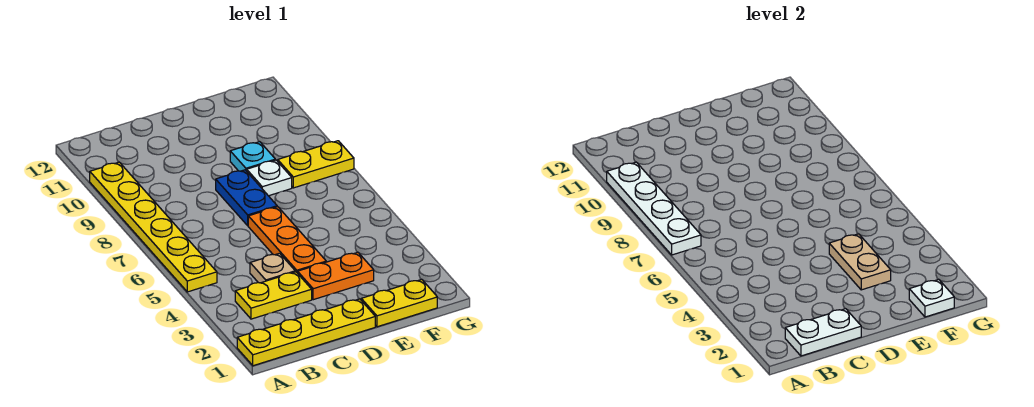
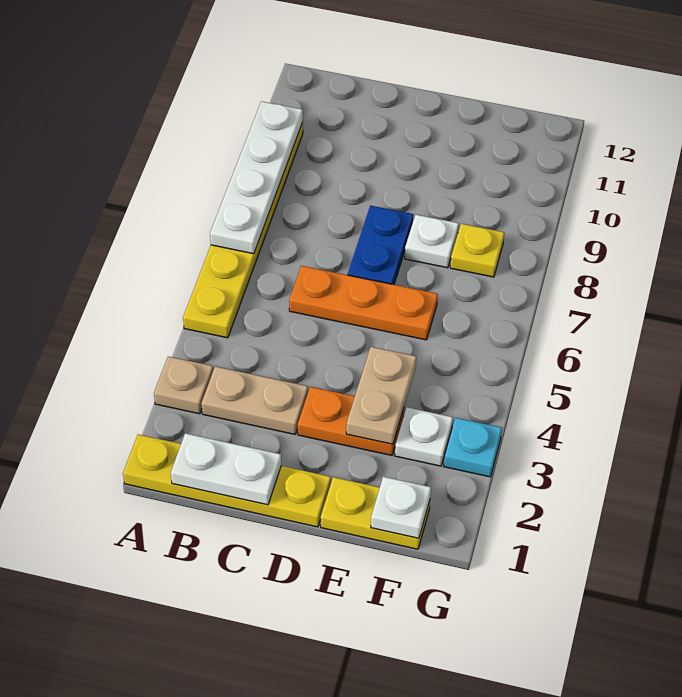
yellow 1x2 plate [235,272,312,319] -> tan 1x2 plate [202,366,308,434]
tan 1x1 plate [250,253,295,283] -> tan 1x1 plate moved to [154,356,213,414]
orange 1x3 plate [248,207,326,273] -> orange 1x3 plate turned to [289,266,438,340]
cyan 1x1 plate [230,142,275,171] -> cyan 1x1 plate moved to [444,418,502,477]
none -> white 1x1 plate [395,407,453,466]
yellow 1x2 plate [278,141,354,188] -> yellow 1x1 plate [450,224,504,277]

